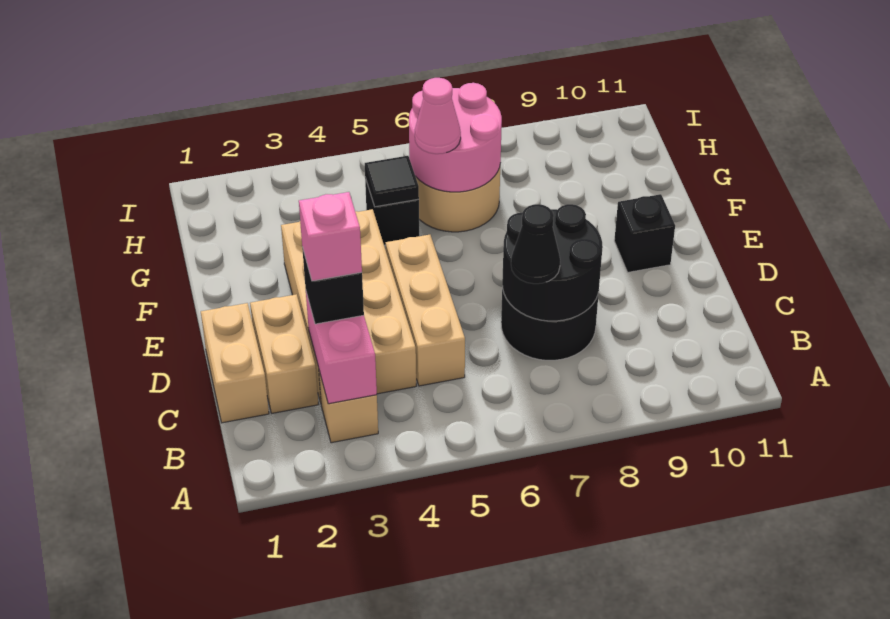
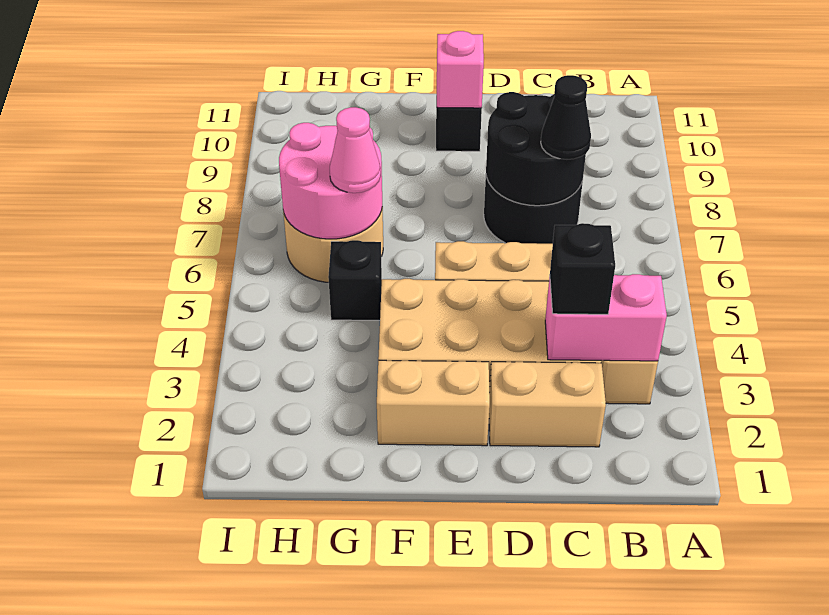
tan 1x2 brick [201,303,269,423] -> tan 1x2 brick moved to [377,360,490,446]
pink 1x1 brick [299,192,362,281] -> pink 1x1 brick moved to [437,31,484,108]
black 1x1 tile [365,156,419,207] -> none

